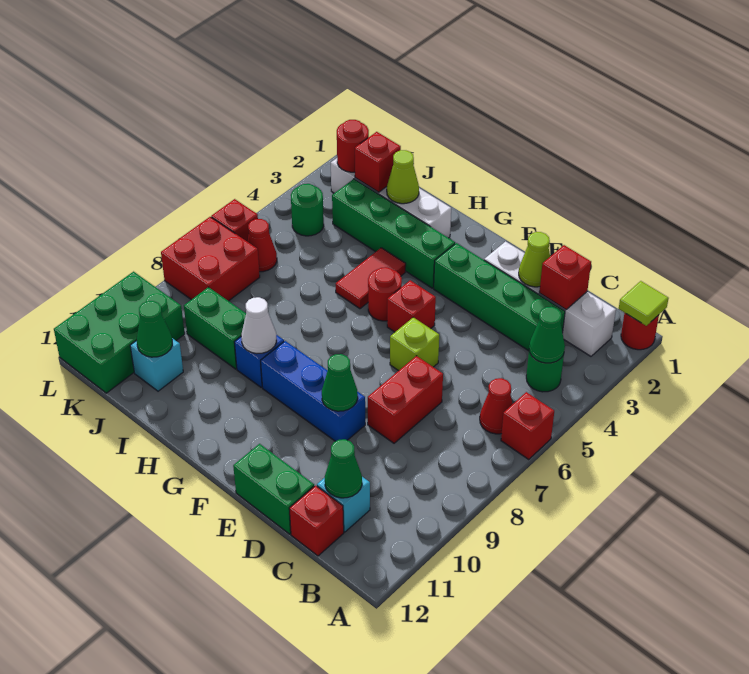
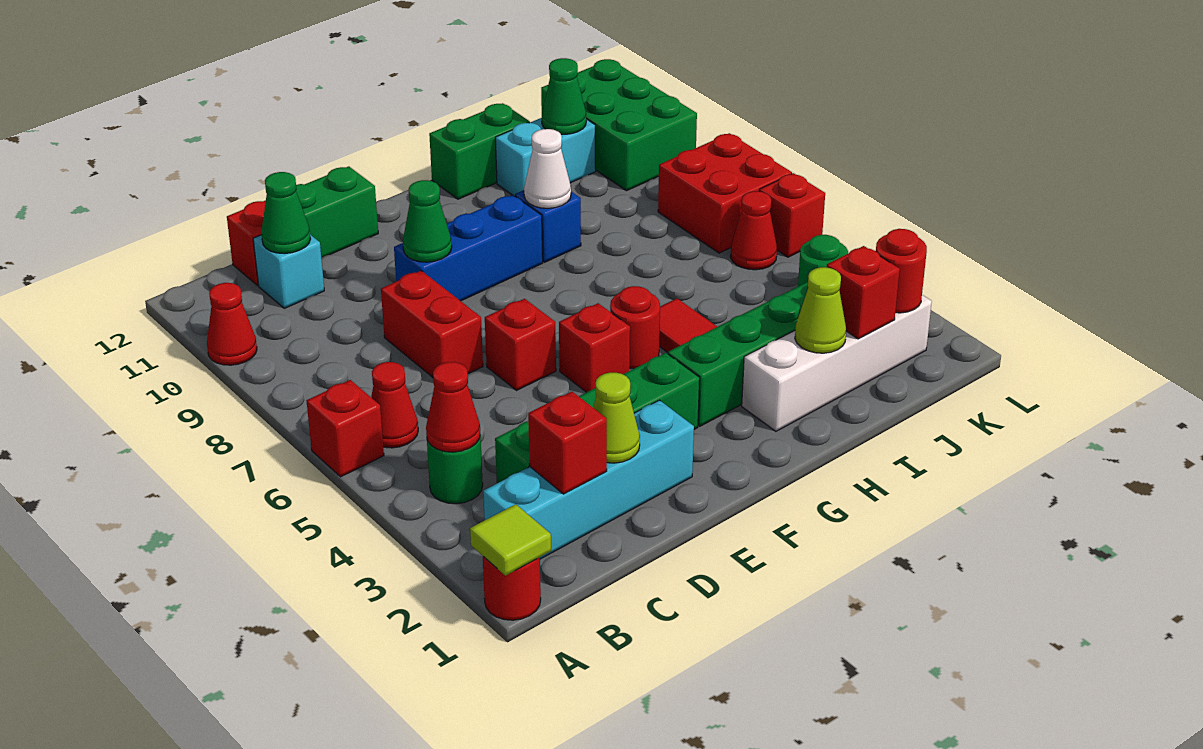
none -> red 1x1 cone [207,283,257,365]
white 1x4 brick [484,241,616,356] -> cyan 1x4 brick [483,400,694,559]
green 1x1 cone [529,307,565,363] -> red 1x1 cone [426,362,480,452]
lime 1x1 brick [390,317,439,371] -> red 1x1 brick [485,299,556,390]
green 1x2 brick [184,287,246,369] -> green 1x2 brick moved to [429,103,530,199]
cyan 1x1 brick [130,338,183,391] -> cyan 1x2 brick [495,118,596,196]

